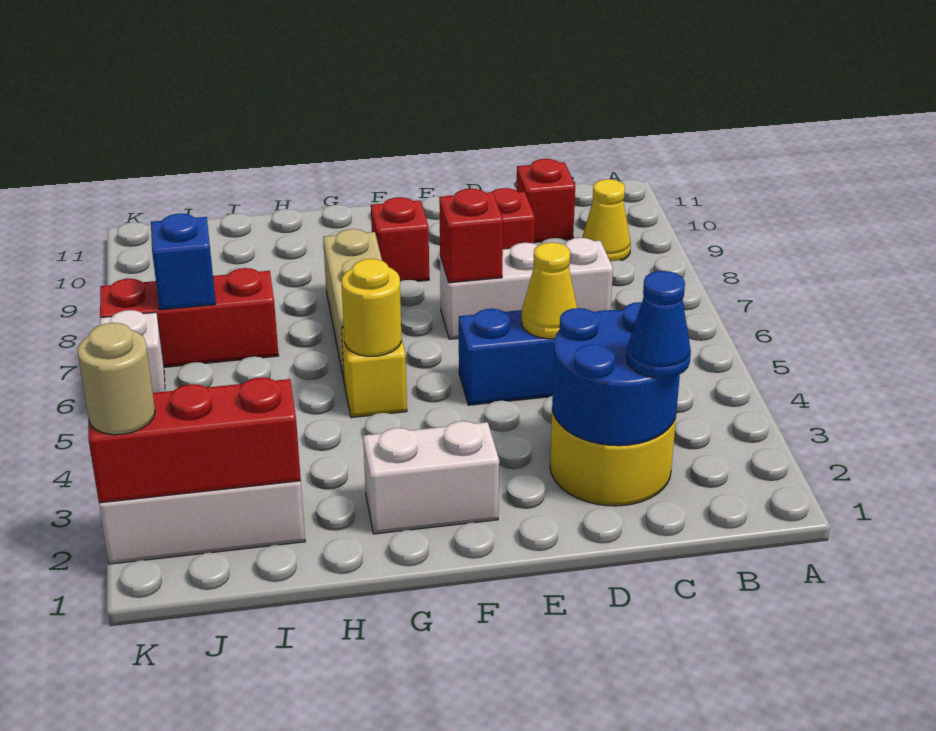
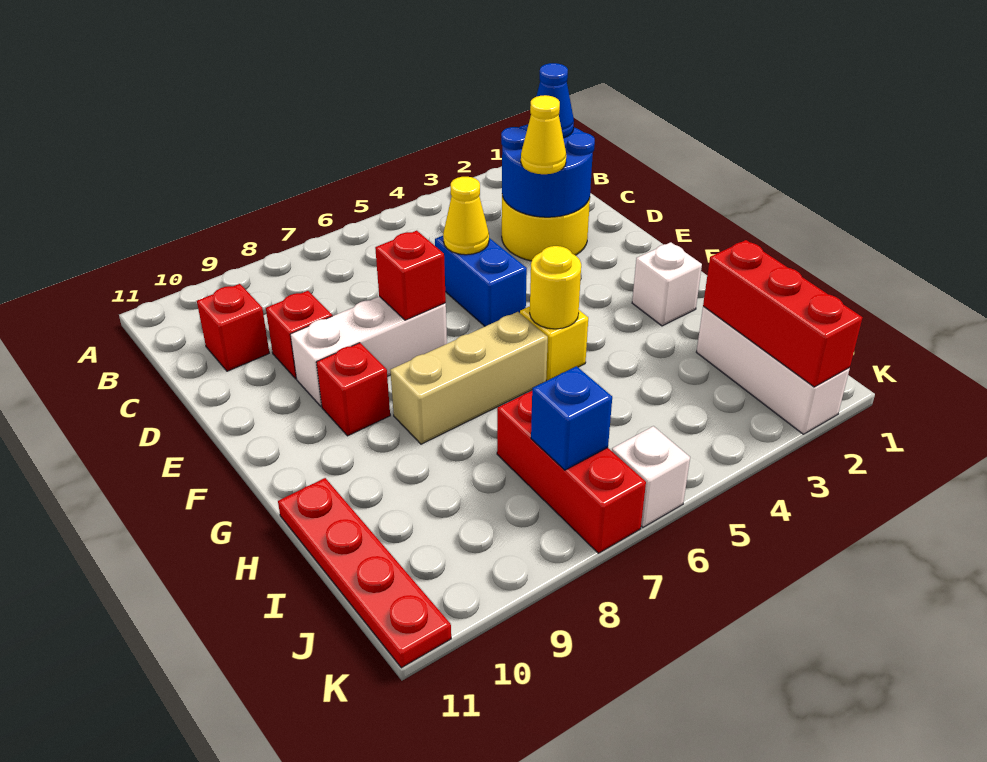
yellow 1x1 cone [582,179,631,261] -> yellow 1x1 cone moved to [521,95,566,174]
white 1x3 brick [440,238,613,339] -> white 1x3 brick turned to [290,296,447,407]
white 1x2 brick [363,421,499,534] -> white 1x1 brick [632,242,702,326]
none -> red 1x4 plate [278,478,451,668]
tan 1x1 round brick [77,323,155,435] -> none

